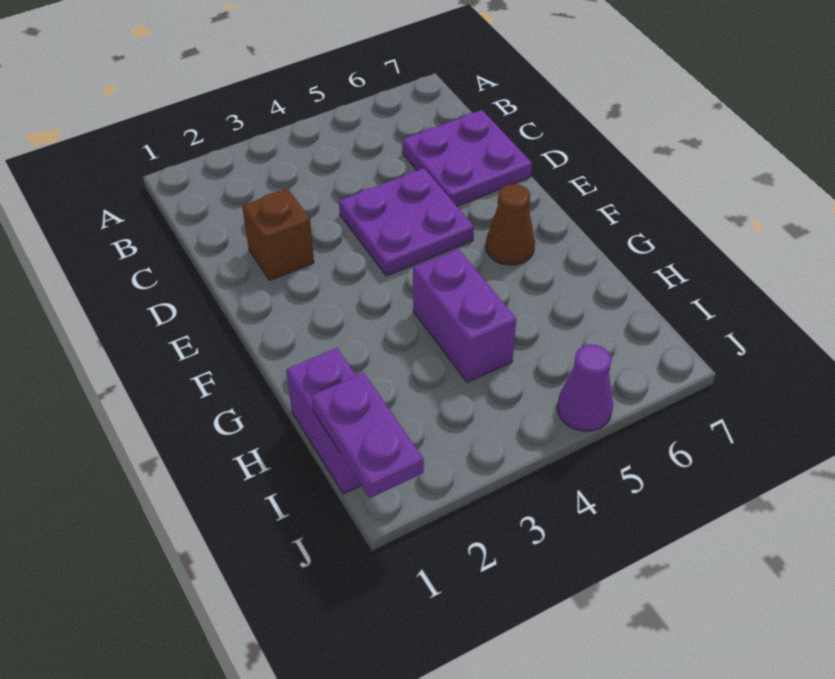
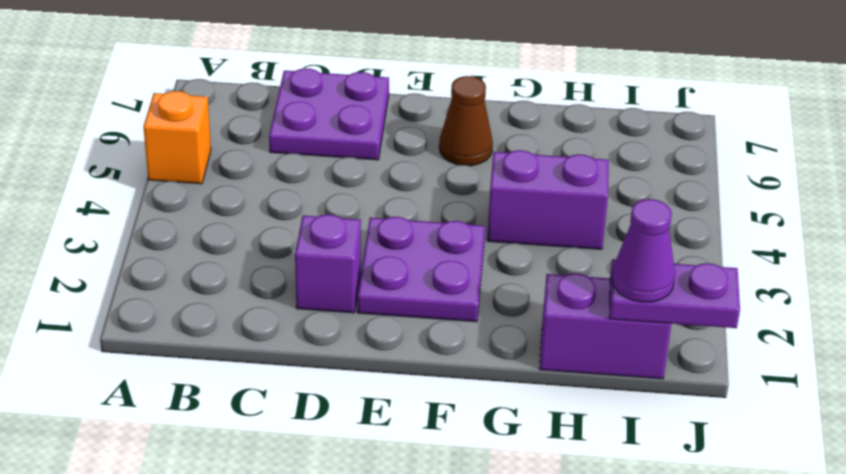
none -> orange 1x1 brick [144,91,211,184]
brown 1x1 brick [242,189,314,280] -> purple 1x1 brick [295,215,361,313]
purple 2x2 plate [339,168,474,276] -> purple 2x2 plate moved to [358,217,485,322]
purple 1x1 cone [557,345,613,431] -> purple 1x1 cone moved to [612,199,675,302]

